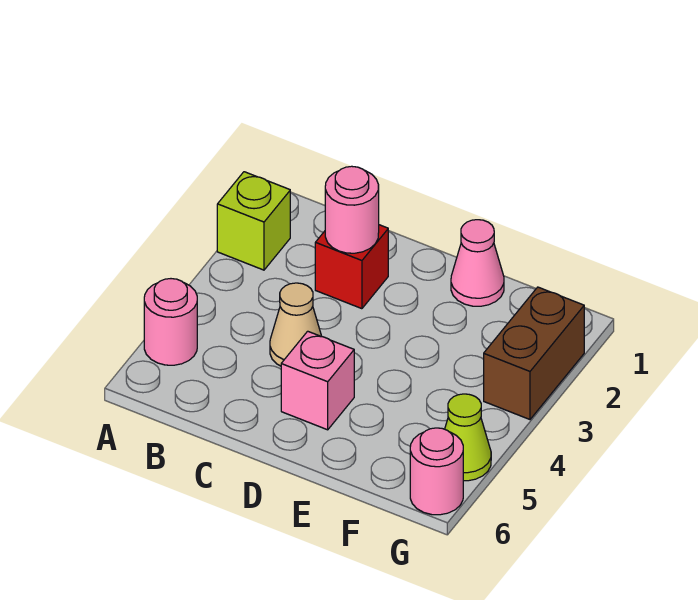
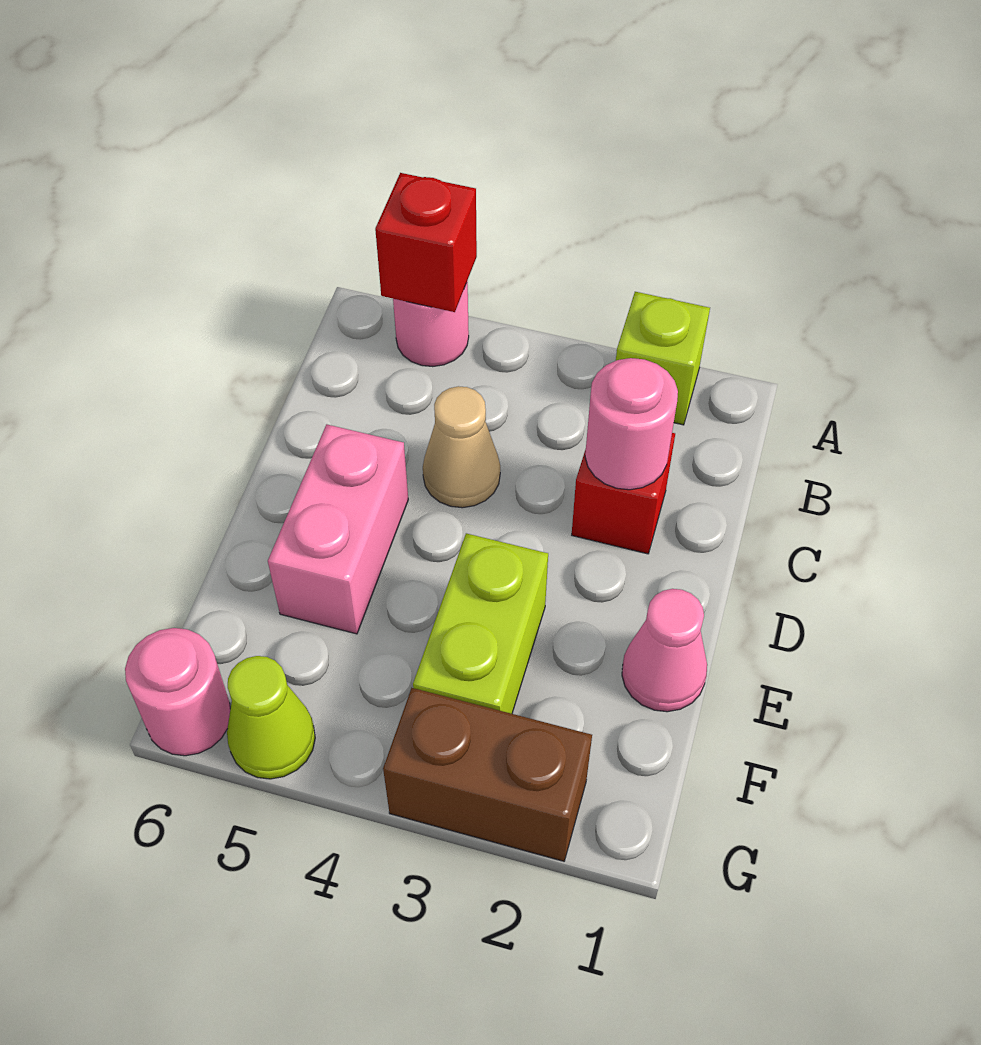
none -> red 1x1 brick [375,173,477,312]
pink 1x1 brick [281,331,354,430] -> pink 1x2 brick [268,424,408,634]
none -> lime 1x2 brick [413,533,548,714]

